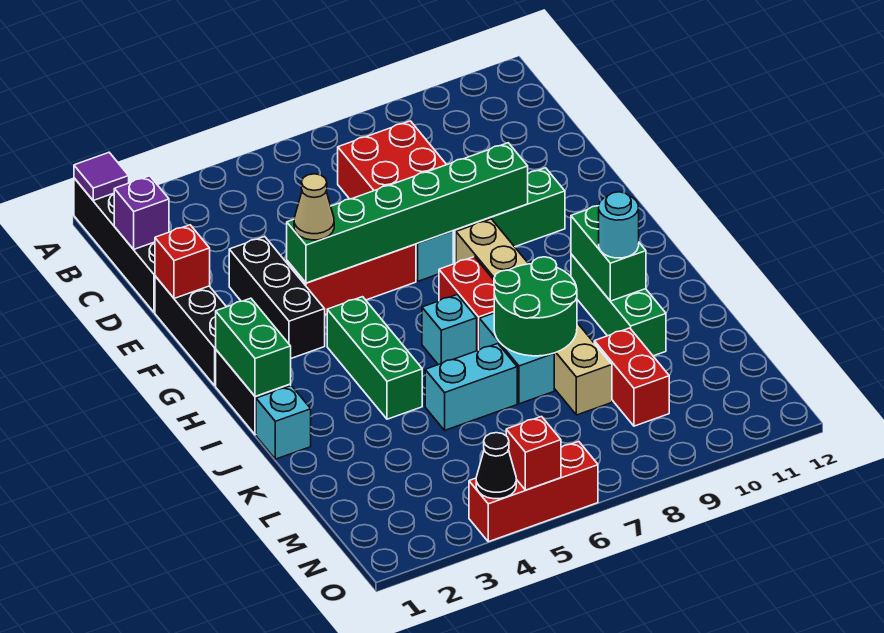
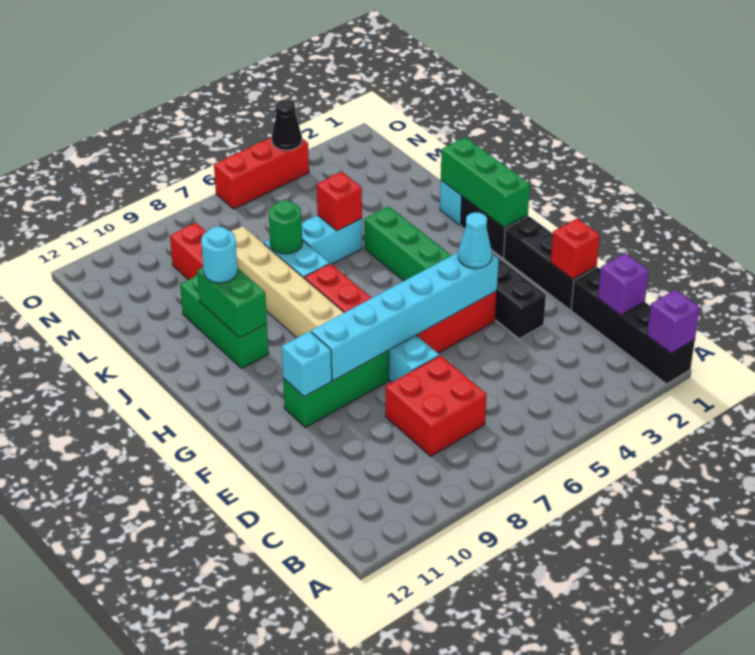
purple 1x1 tile [74,153,129,200] -> purple 1x1 brick [647,290,700,353]
green 1x6 brick [287,143,528,283] -> cyan 1x6 brick [311,253,499,381]
tan 1x1 cone [294,174,334,240] -> cyan 1x1 cone [458,212,492,268]
green 1x2 brick [216,298,291,397] -> green 1x3 brick [441,137,530,227]
cyan 1x1 brick [422,295,477,365] -> cyan 1x1 brick moved to [282,331,332,397]
green 2x2 round brick [494,257,577,356] -> green 1x1 round brick [269,200,302,254]
red 1x1 brick [506,417,561,490] -> red 1x1 brick moved to [317,172,362,231]

